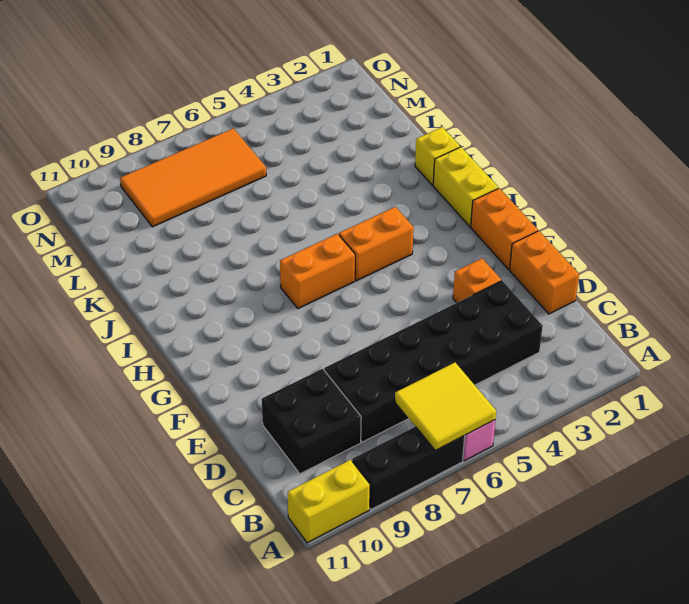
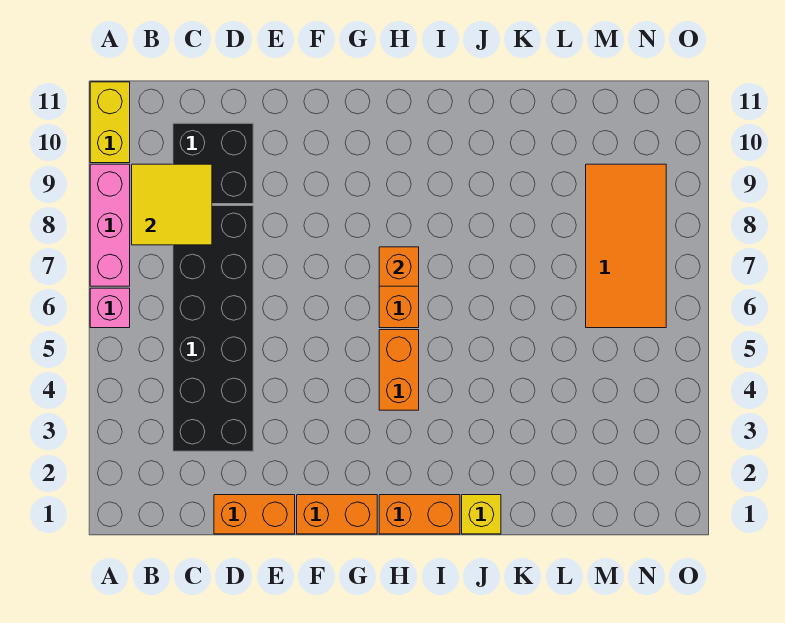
yellow 2x2 tile [395,363,496,451] -> yellow 2x2 tile moved to [132,164,212,245]
black 1x3 brick [352,427,465,509] -> pink 1x3 brick [90,164,130,286]
orange 1x1 brick [453,258,501,303] -> orange 1x1 brick moved to [379,247,419,286]
yellow 1x2 brick [433,147,498,227] -> orange 1x2 brick [379,495,460,534]

